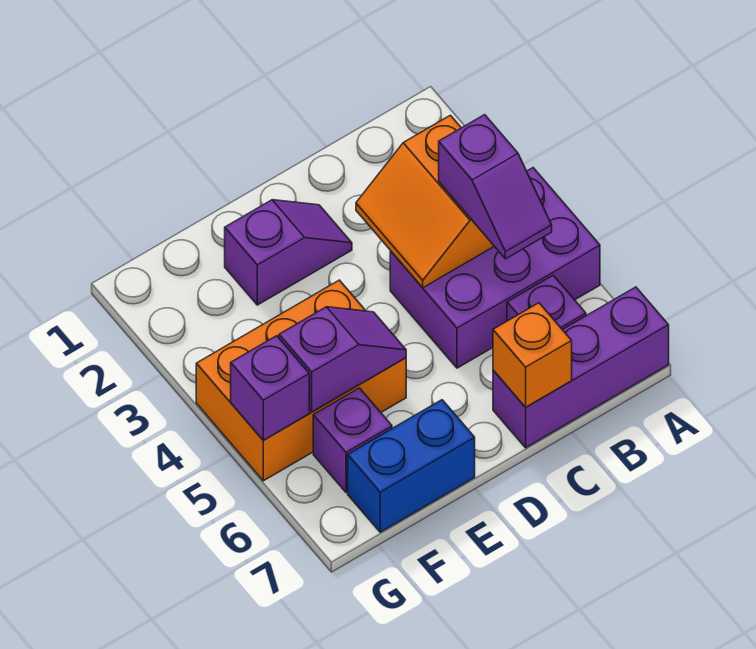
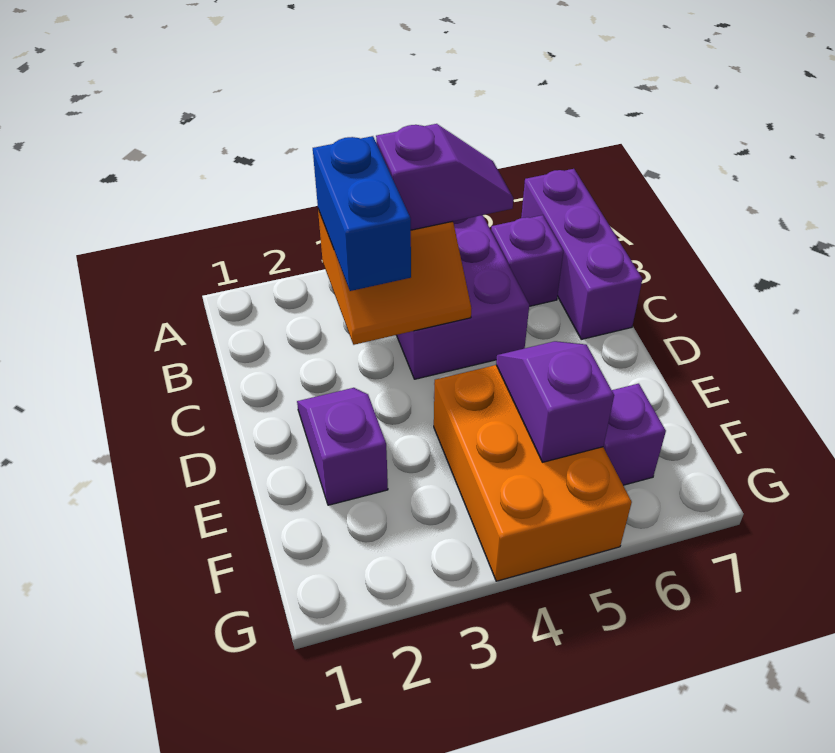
orange 1x1 brick [493,303,572,407] -> none
blue 1x2 brick [348,400,475,532] -> blue 1x2 brick moved to [313,136,411,291]
purple 1x1 brick [231,336,309,440] -> none

